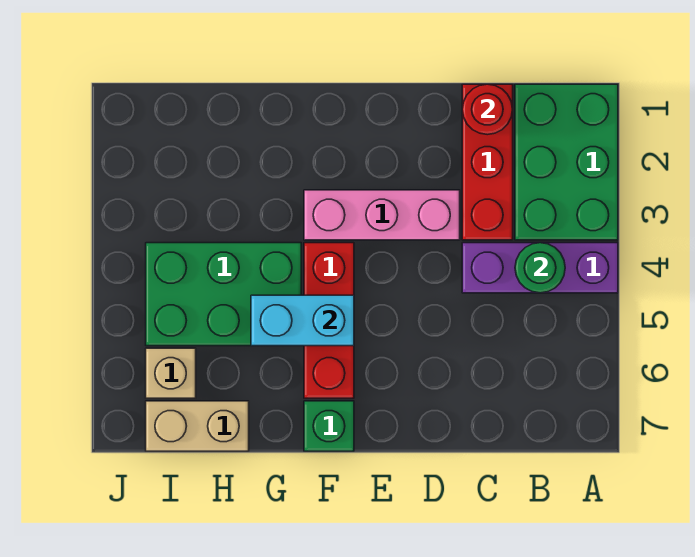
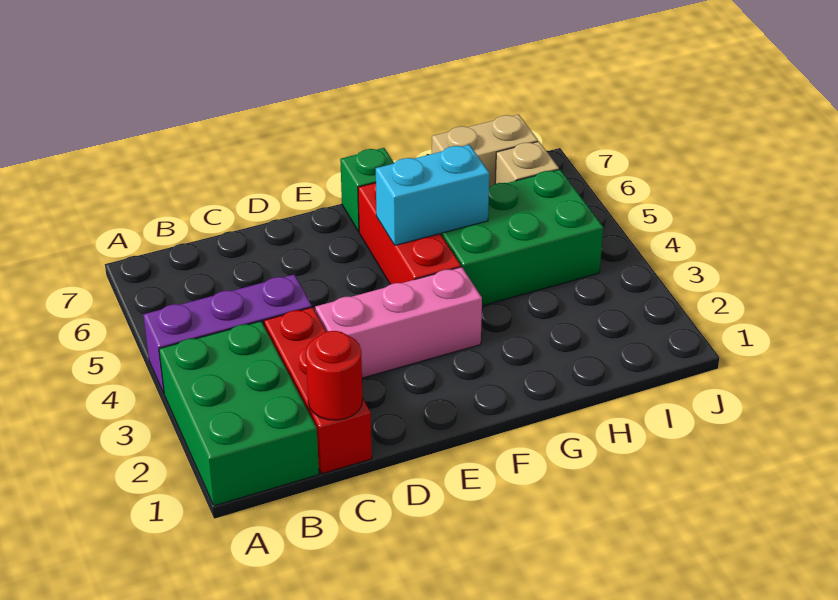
green 1x1 round brick [515,243,565,293] -> none

